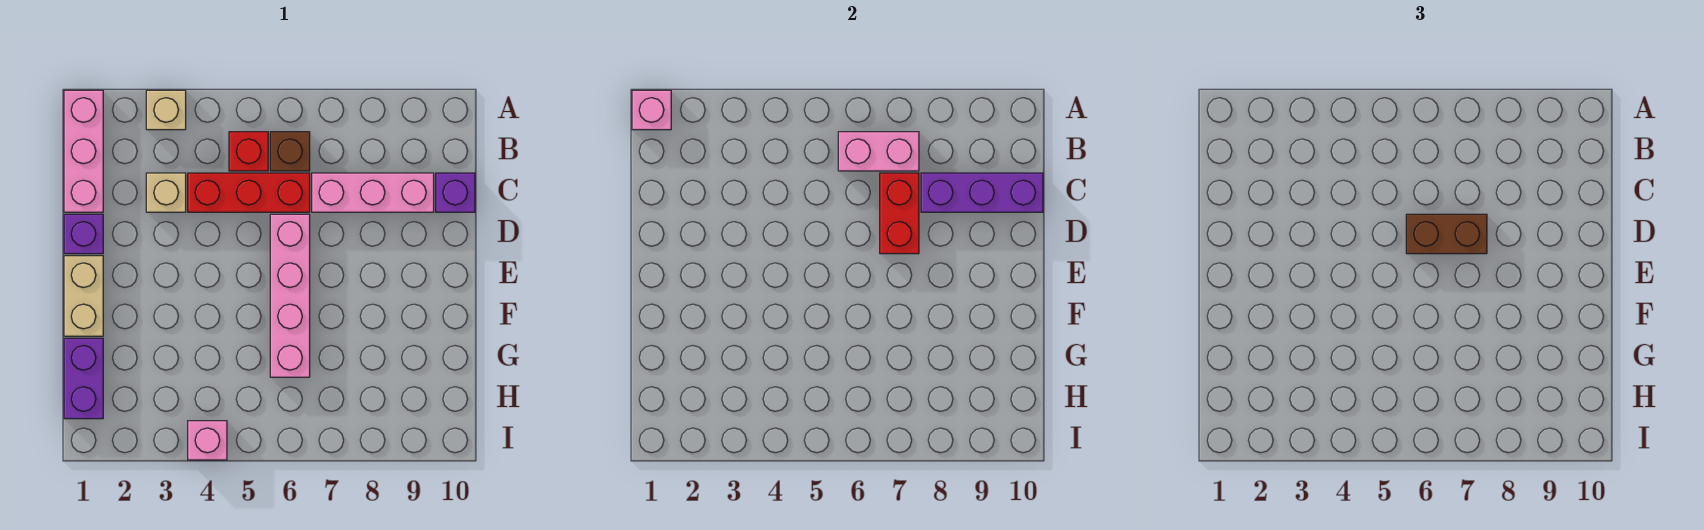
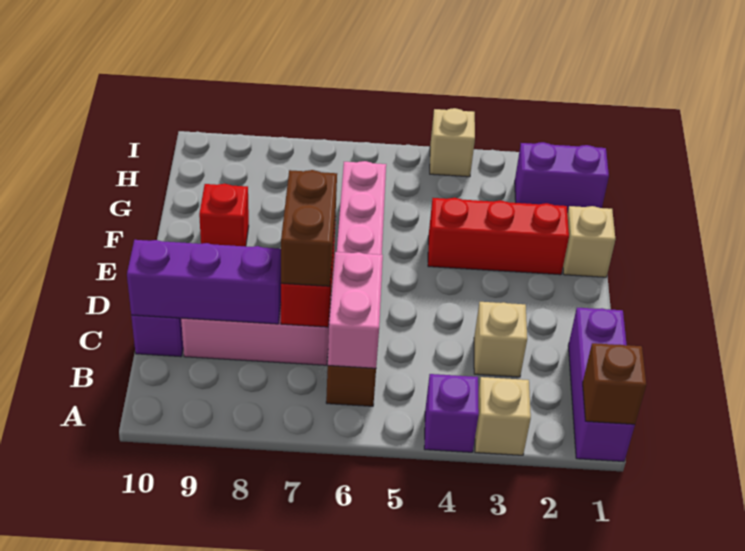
pink 1x3 brick [64,90,103,212] -> purple 1x3 brick [568,308,635,462]
pink 1x1 brick [632,90,671,130] -> brown 1x1 brick [583,343,646,424]
red 1x1 brick [229,132,268,171] -> red 1x1 brick moved to [199,184,249,246]
pink 1x2 brick [838,132,919,171] -> pink 1x2 brick turned to [328,252,383,368]
red 1x3 brick [188,173,310,212] -> red 1x3 brick moved to [428,198,569,275]
purple 1x1 brick [64,214,103,254] -> purple 1x1 brick moved to [424,374,479,452]
brown 1x2 brick [1406,214,1487,254] -> brown 1x2 brick turned to [281,170,337,286]
tan 1x2 brick [64,256,103,336] -> tan 1x1 brick [563,206,616,277]
purple 1x2 brick [64,338,103,419] -> purple 1x2 brick turned to [515,142,609,212]
pink 1x1 brick [188,421,227,460] -> tan 1x1 brick [430,108,475,177]

